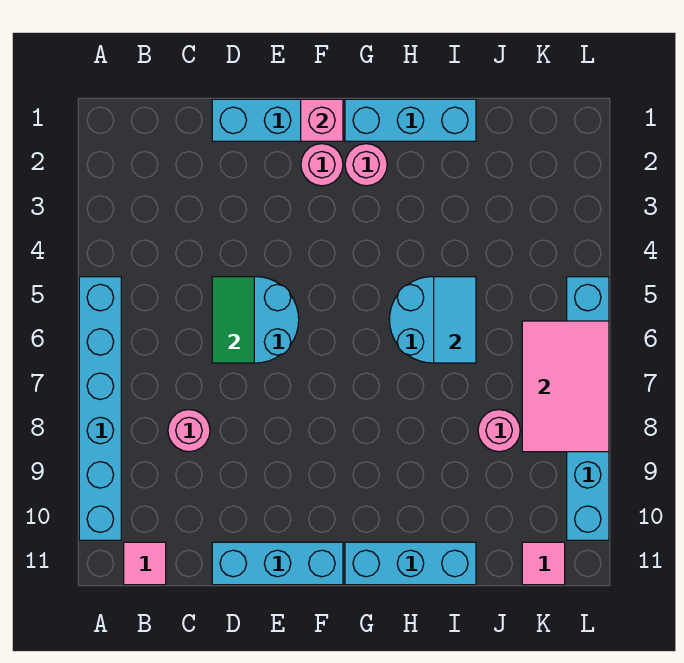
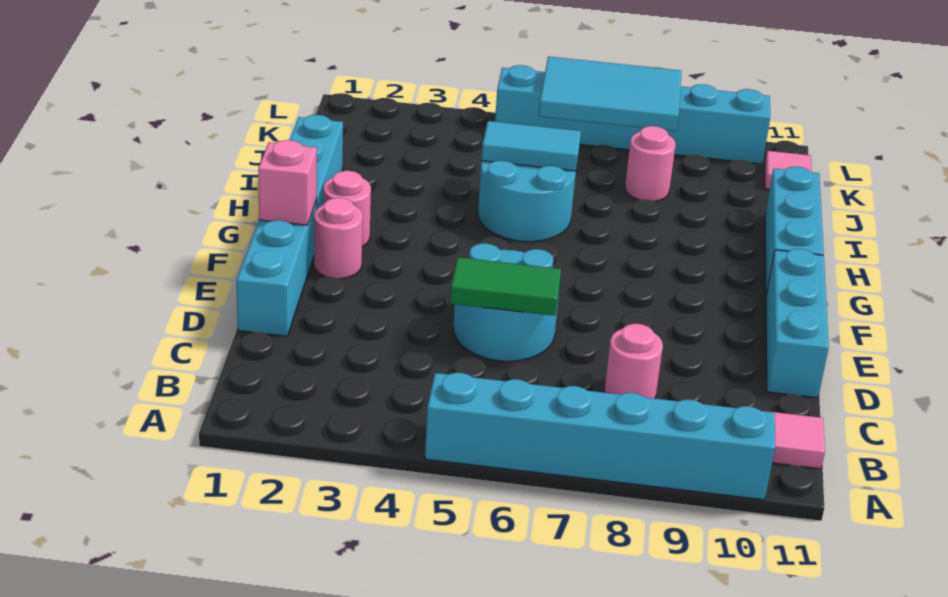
pink 2x3 tile [522,321,609,452] -> cyan 2x3 tile [539,56,681,131]

